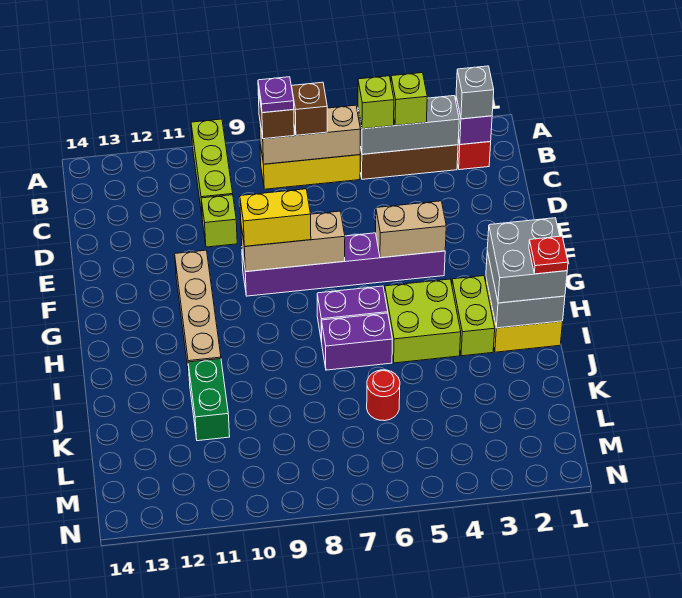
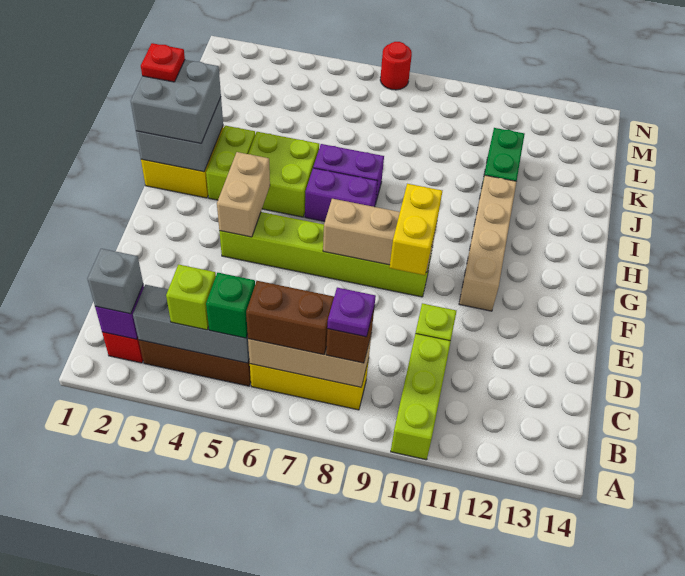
lime 1x1 brick [358,76,394,129] -> green 1x1 brick [206,273,255,338]
brown 1x1 brick [292,82,327,135] -> brown 1x2 brick [246,281,334,355]
purple 1x6 brick [242,233,445,296] -> lime 1x6 brick [219,212,431,297]
tan 1x2 brick [376,201,446,258] -> tan 1x2 brick turned to [217,152,270,237]
yellow 1x2 brick [240,189,311,246] -> yellow 1x2 brick turned to [390,184,442,275]
red 1x1 round brick [367,370,400,421] -> red 1x1 round brick moved to [380,42,412,90]

